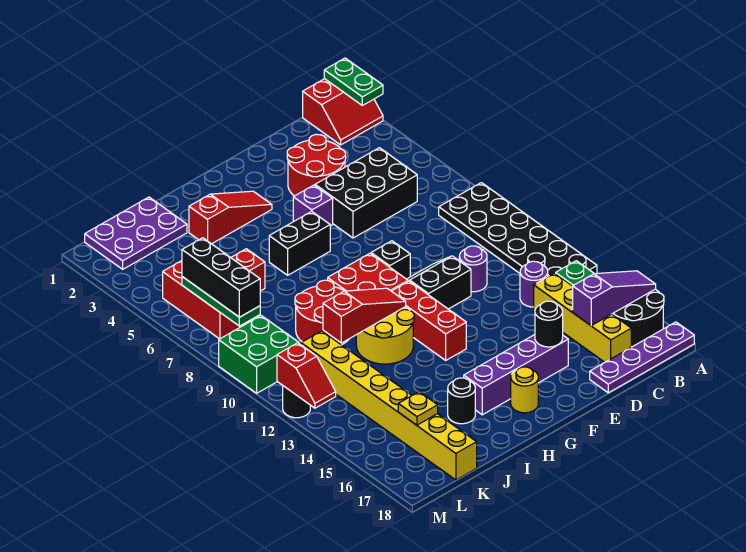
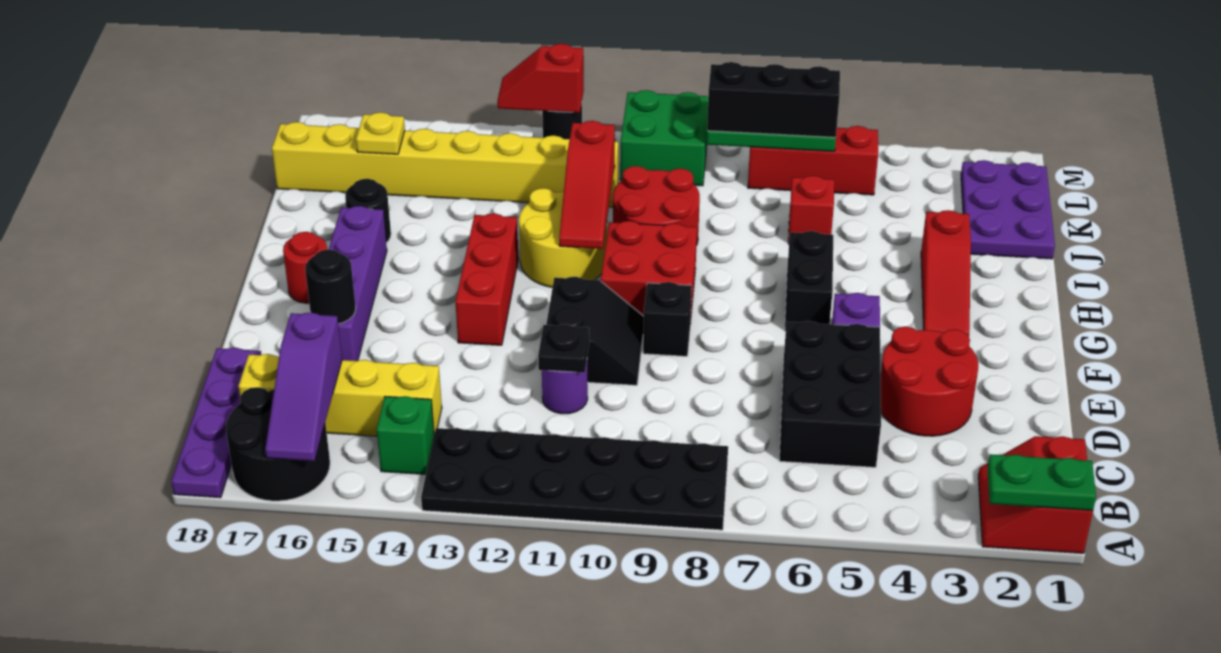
purple 1x1 round brick [520,261,548,307] -> none
none -> black 1x1 plate [538,324,589,373]
red 1x3 brick [392,281,466,360] -> red 1x3 brick turned to [455,213,519,345]
yellow 1x1 round brick [511,367,538,413] -> red 1x1 round brick [283,232,327,303]

